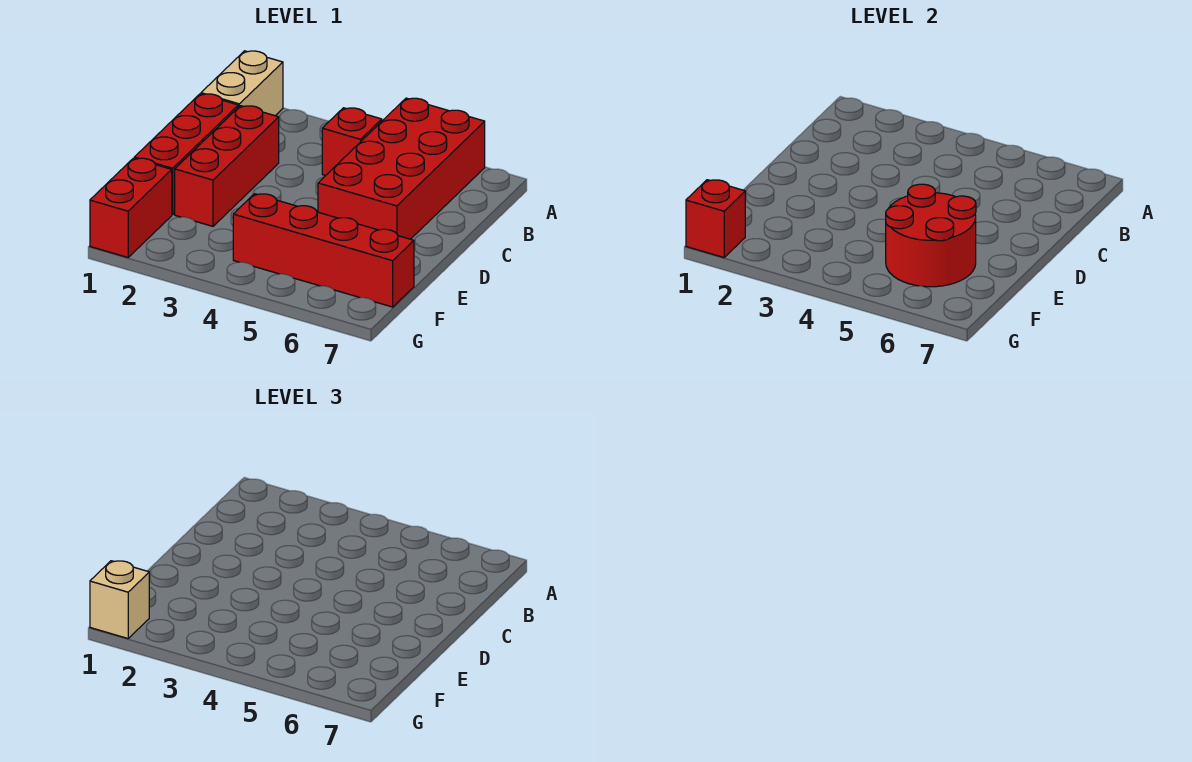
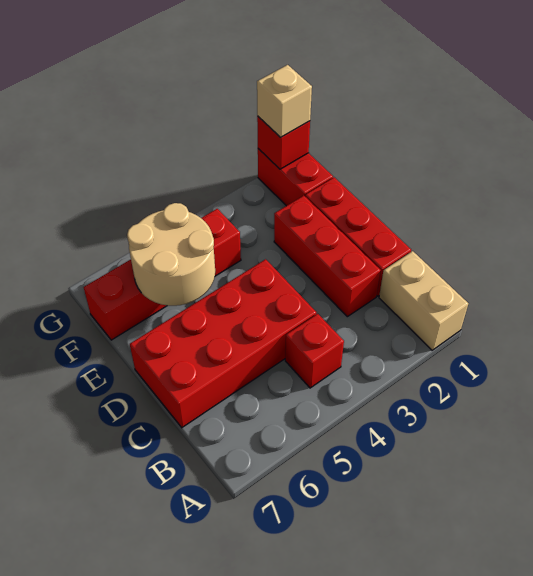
red 2x4 brick [318,98,485,239] -> red 2x4 brick turned to [130,259,316,428]
red 2x2 round brick [886,184,976,287] -> tan 2x2 round brick [127,203,215,306]

